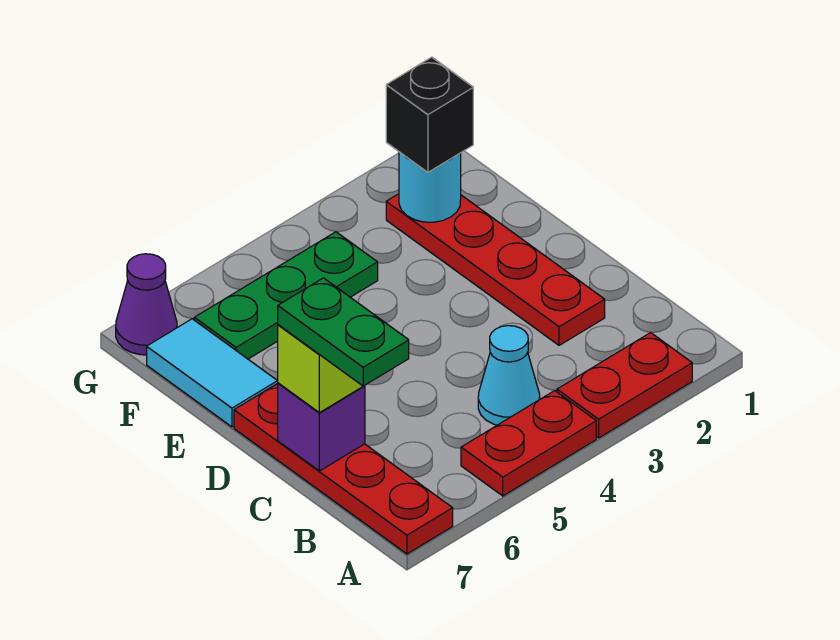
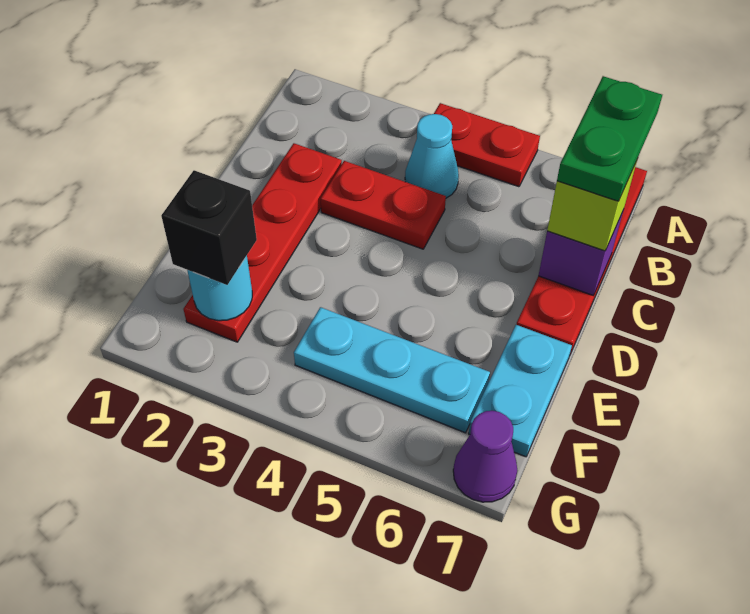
red 1x2 plate [557,333,692,438] -> red 1x2 plate moved to [320,161,446,249]
cyan 1x2 tile [147,319,278,427] -> cyan 1x2 plate [469,325,572,457]
green 1x3 plate [194,232,378,359] -> cyan 1x3 plate [294,307,490,433]

